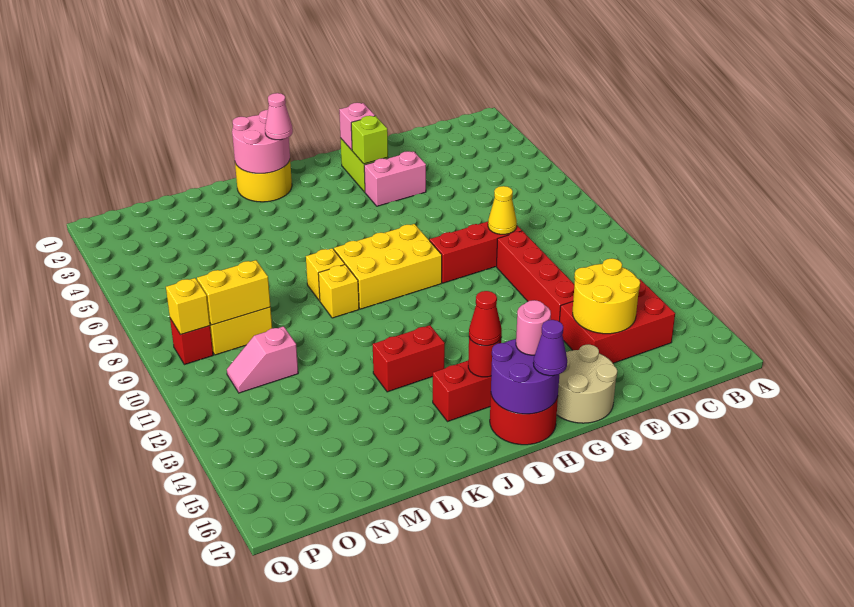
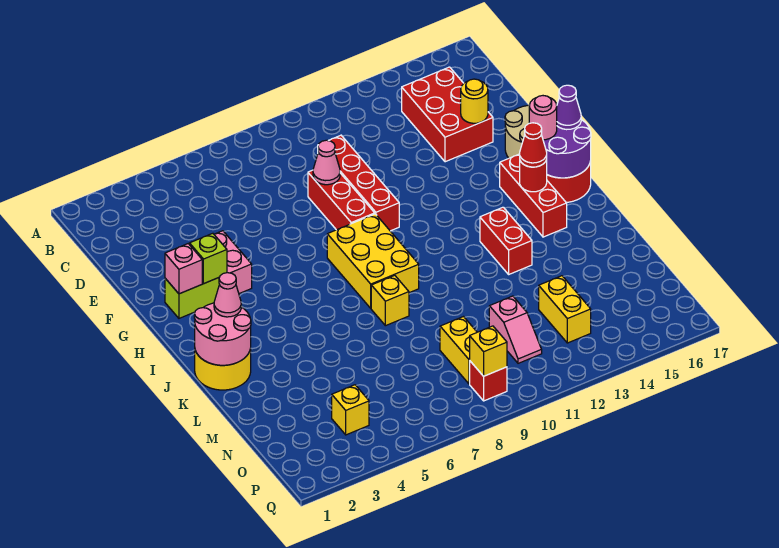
yellow 2x2 round brick [573,258,640,334] -> yellow 1x1 round brick [461,79,488,123]
yellow 1x1 cone [488,186,517,234] -> pink 1x1 cone [313,140,340,185]
red 1x4 brick [497,231,574,321] -> red 1x4 brick turned to [329,135,399,231]
yellow 1x1 brick [318,265,359,318] -> yellow 1x1 brick moved to [332,385,369,435]
yellow 1x2 brick [197,260,270,325] -> yellow 1x2 brick moved to [539,276,591,343]

